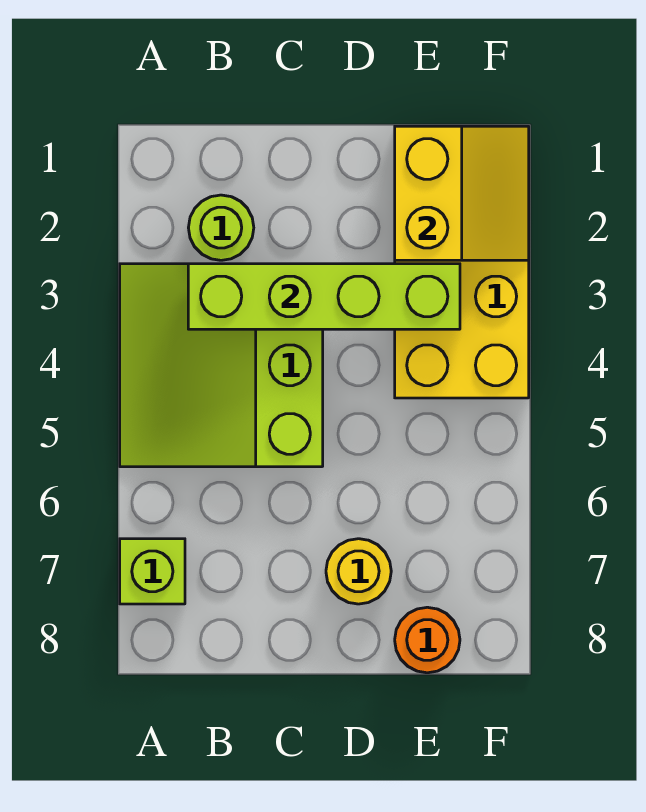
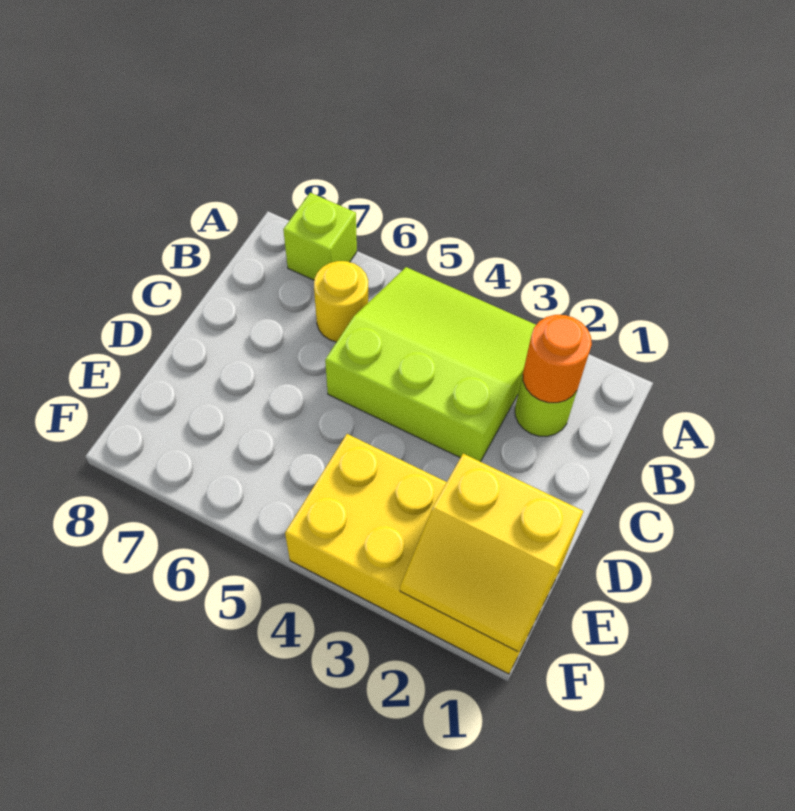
lime 1x4 brick [188,264,460,329] -> none
yellow 1x1 round brick [326,539,391,604] -> yellow 1x1 round brick moved to [314,261,368,342]
orange 1x1 round brick [395,607,460,673] -> orange 1x1 round brick moved to [523,315,592,403]

